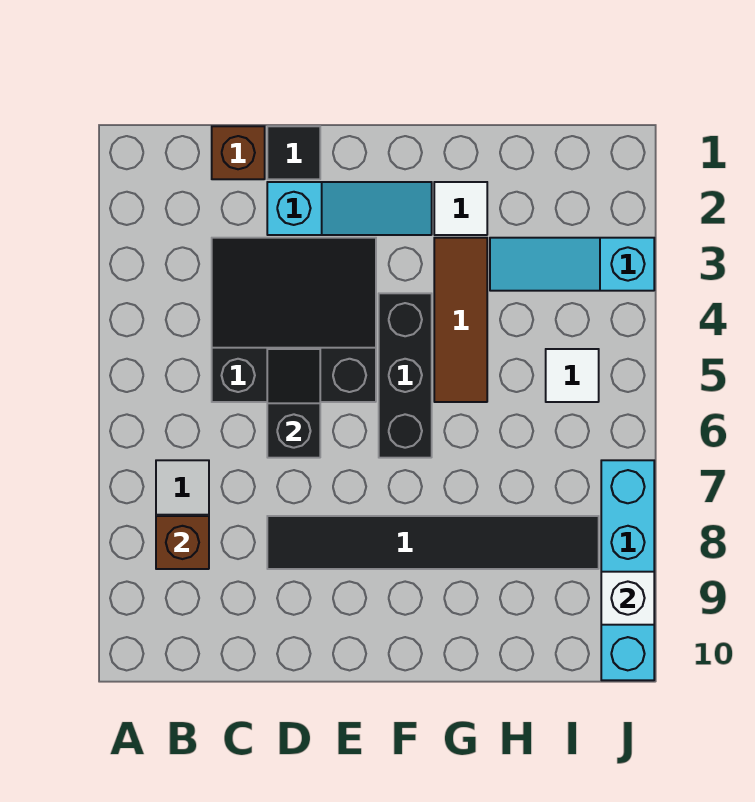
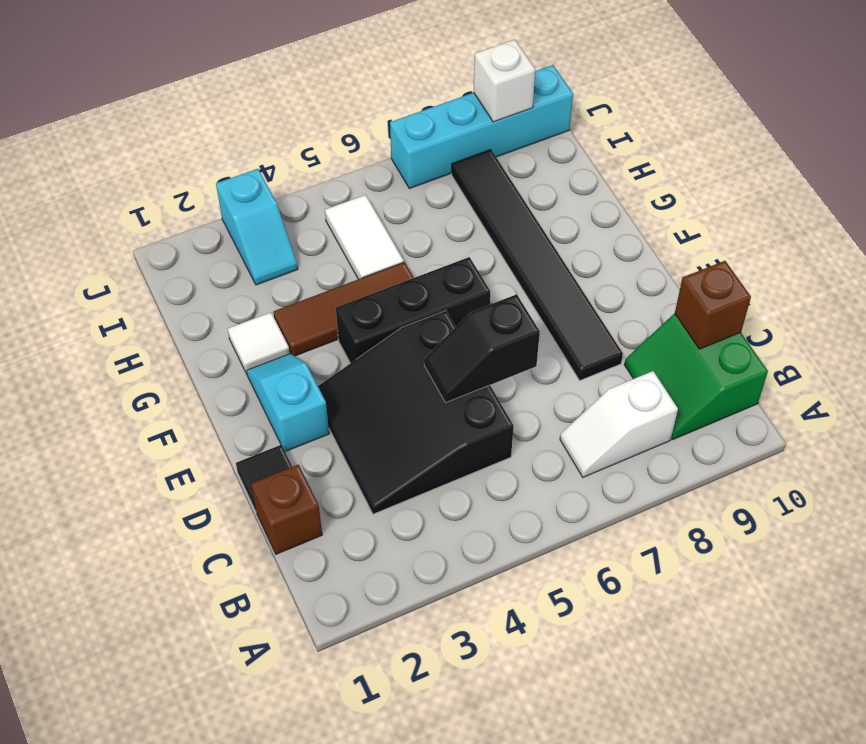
brown 1x1 brick [156,516,209,569] -> brown 1x1 brick moved to [675,261,751,349]
none -> green 2x2 slope [624,314,768,439]
cyan 1x3 slope [267,182,432,235] -> cyan 1x2 slope [247,354,329,452]
cyan 1x3 slope [490,238,654,291] -> cyan 1x2 slope [216,169,298,285]
white 1x1 tile [546,349,599,402] -> white 1x2 tile [325,195,404,279]

